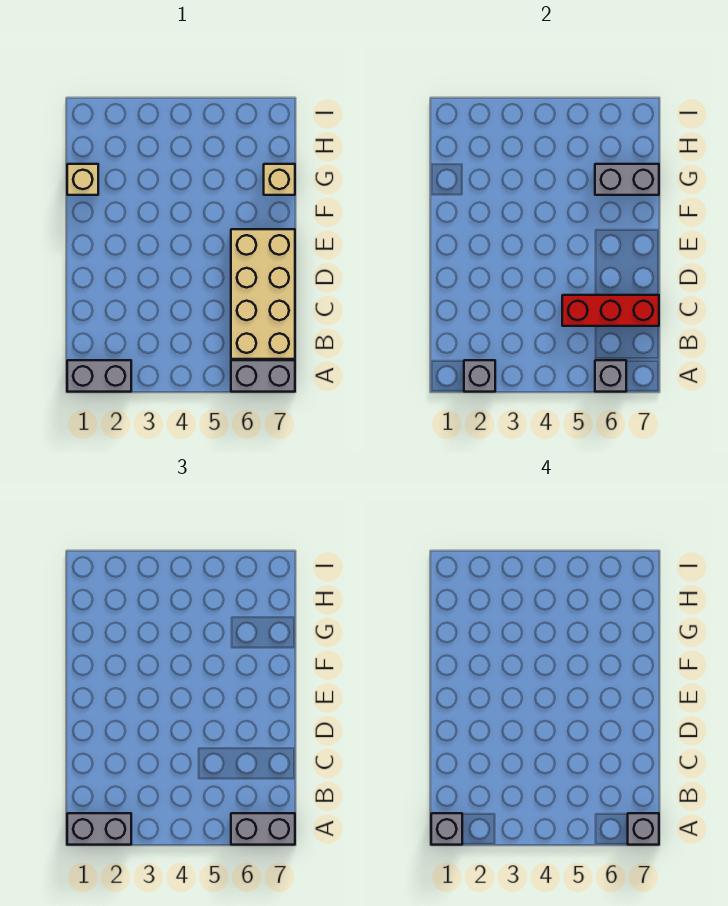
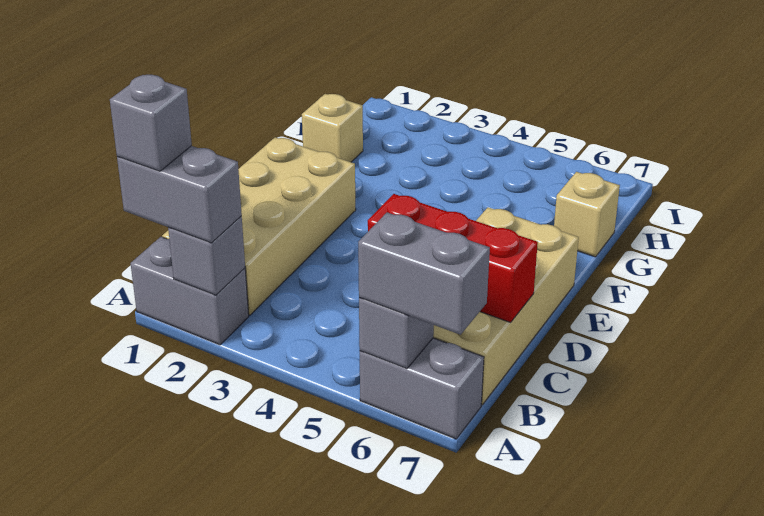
grey 1x1 brick [628,813,659,845] -> none
none -> tan 2x4 brick [162,137,356,315]
grey 1x2 brick [595,164,659,195] -> none

